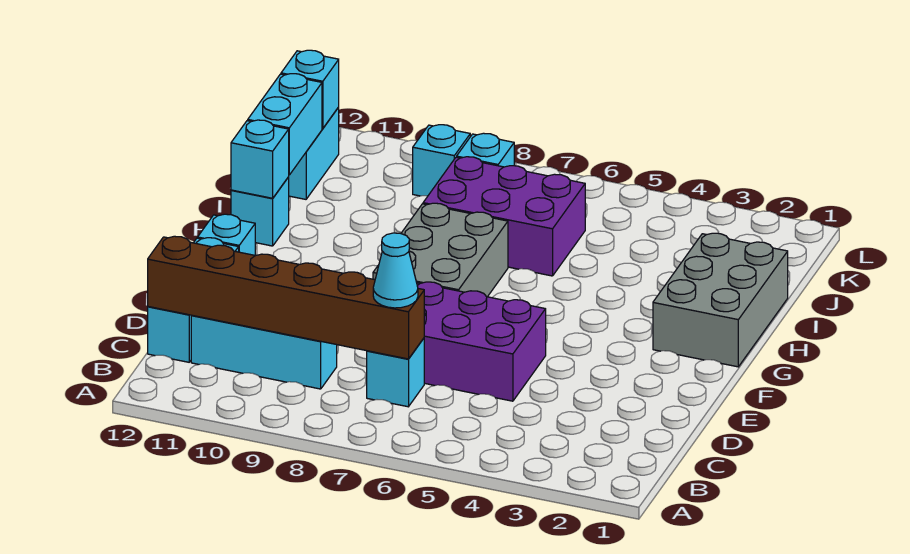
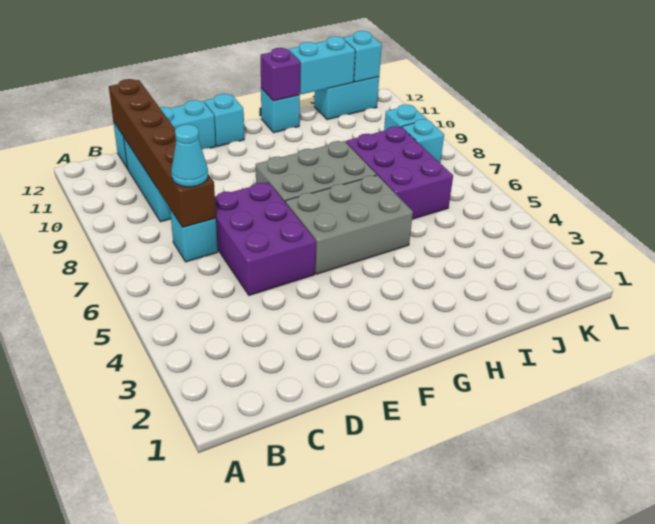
grey 2x3 brick [653,233,788,367] -> grey 2x3 brick moved to [285,175,413,274]
cyan 1x1 brick [231,120,289,198] -> purple 1x1 brick [261,48,300,101]

